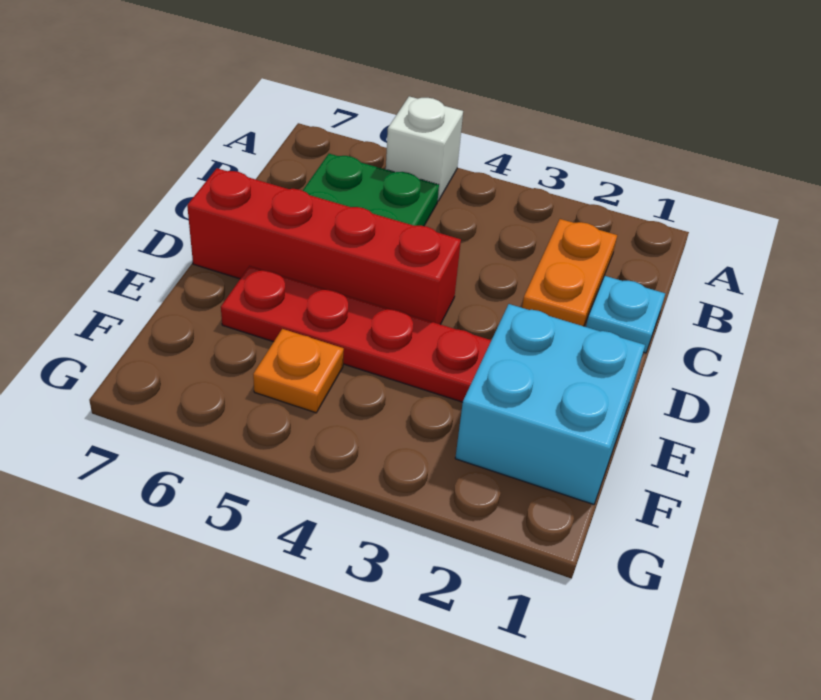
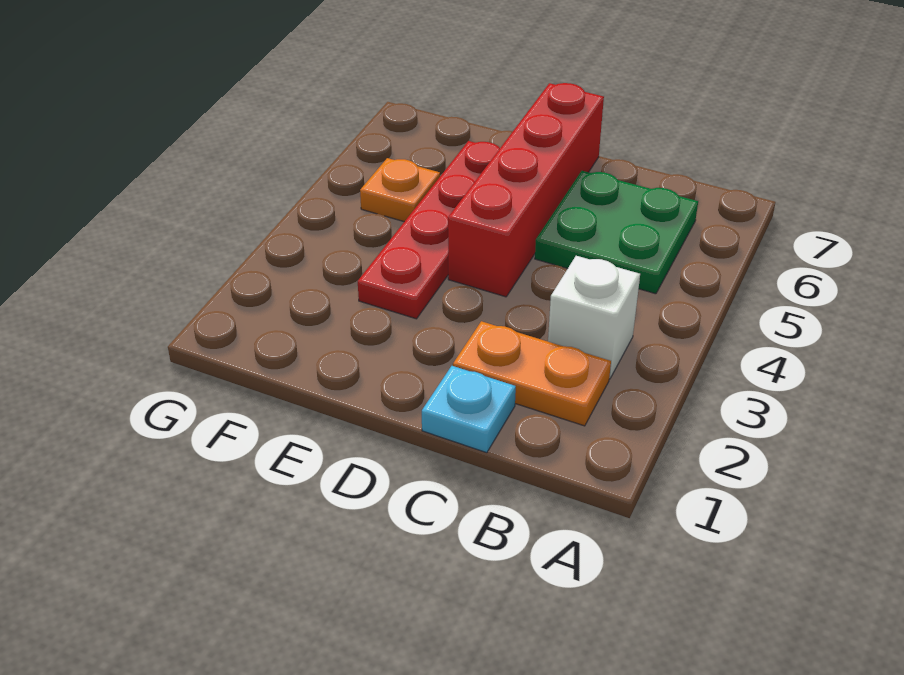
white 1x1 brick [386,96,463,201] -> white 1x1 brick moved to [548,256,640,379]
cyan 2x2 brick [455,304,645,504] -> none

